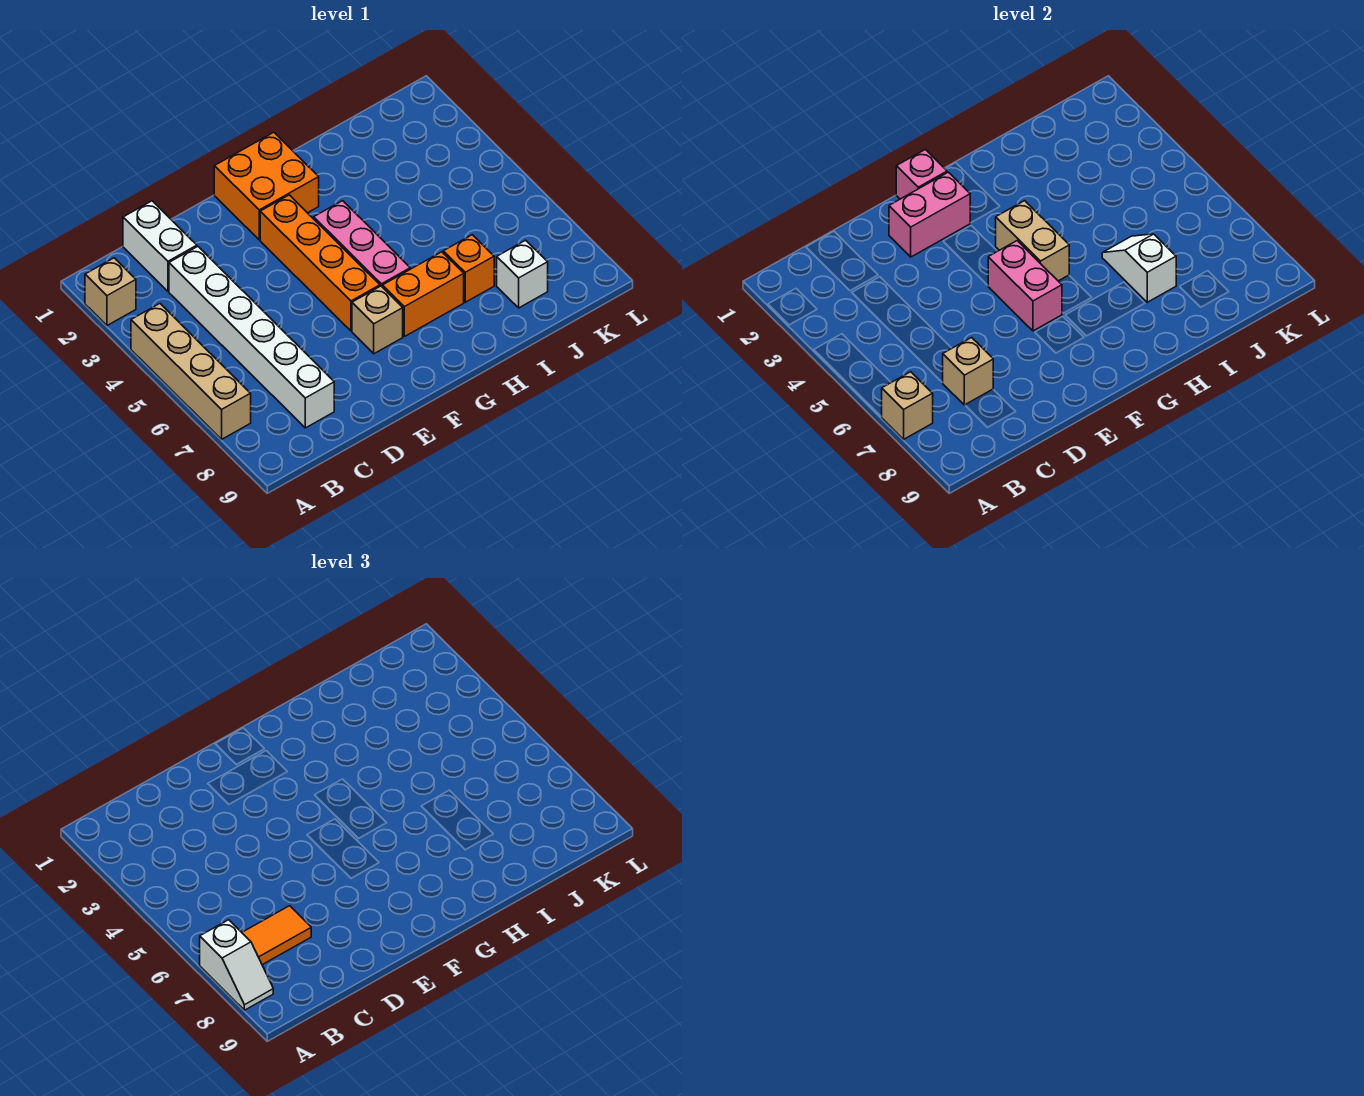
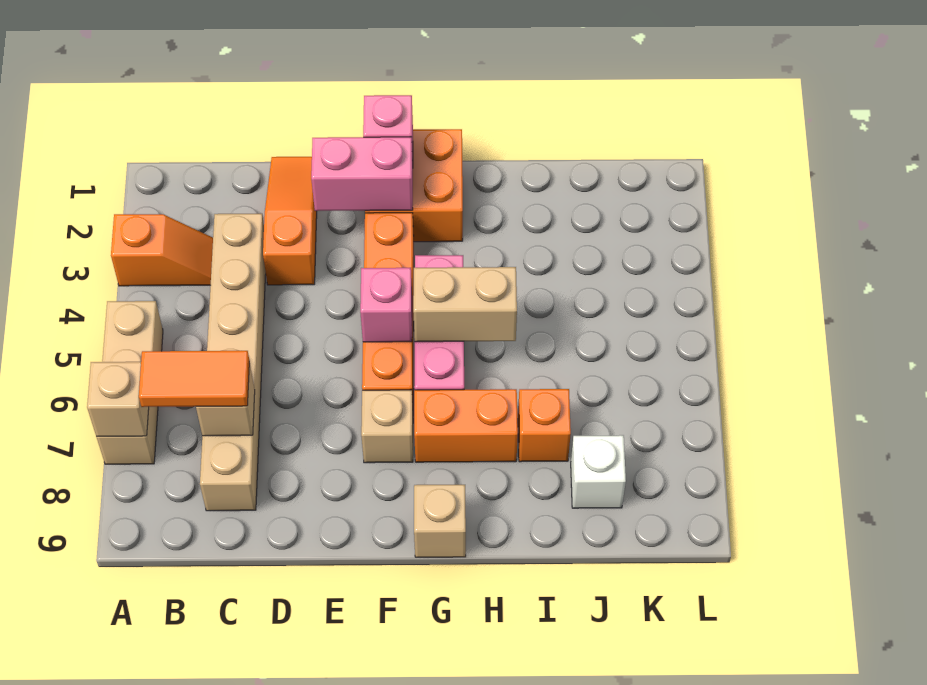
tan 1x1 brick [85,258,136,326] -> tan 1x1 brick moved to [414,484,466,557]
none -> orange 1x2 slope [111,214,213,286]
tan 1x4 brick [131,304,251,439] -> tan 1x3 brick [97,301,163,464]
white 1x2 slope [200,920,273,1010] -> none
white 1x2 brick [123,201,197,291] -> none
white 1x6 brick [169,247,334,428] -> tan 1x6 brick [200,214,266,511]
none -> orange 1x3 slope [263,157,317,285]
pink 1x2 brick [988,241,1062,331] -> pink 1x1 brick [360,268,412,342]
tan 1x2 brick [996,201,1069,281] -> tan 1x2 brick turned to [413,267,517,342]
white 1x2 slope [1102,234,1176,302] -> none

